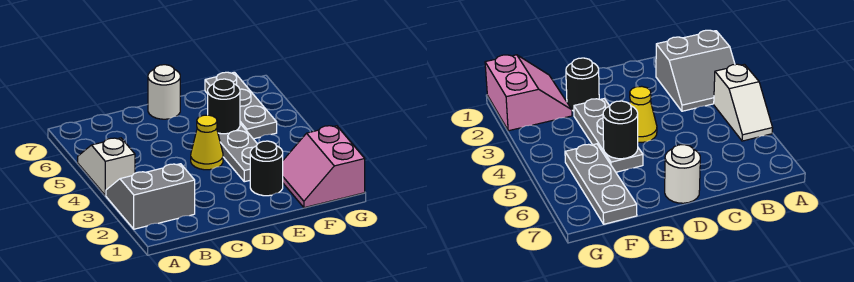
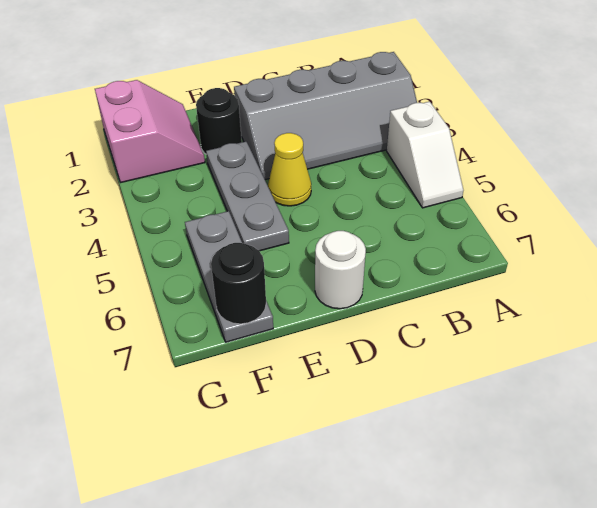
grey 2x2 slope [106,164,195,229] -> grey 2x4 slope [234,52,417,180]
black 1x1 round brick [208,79,240,134] -> black 1x1 round brick moved to [211,243,266,324]

